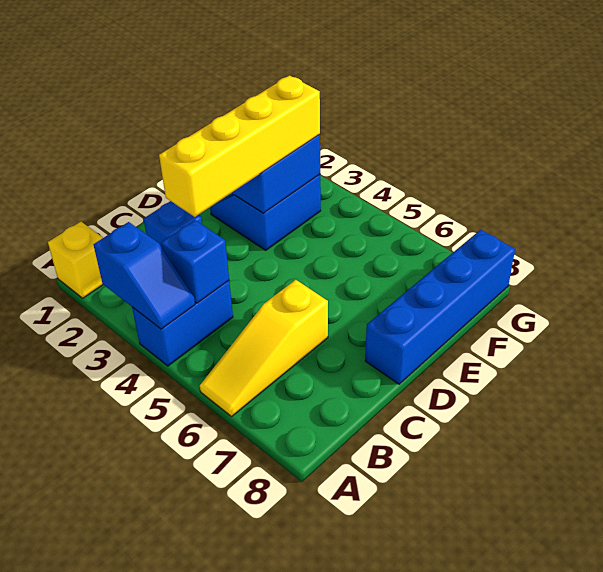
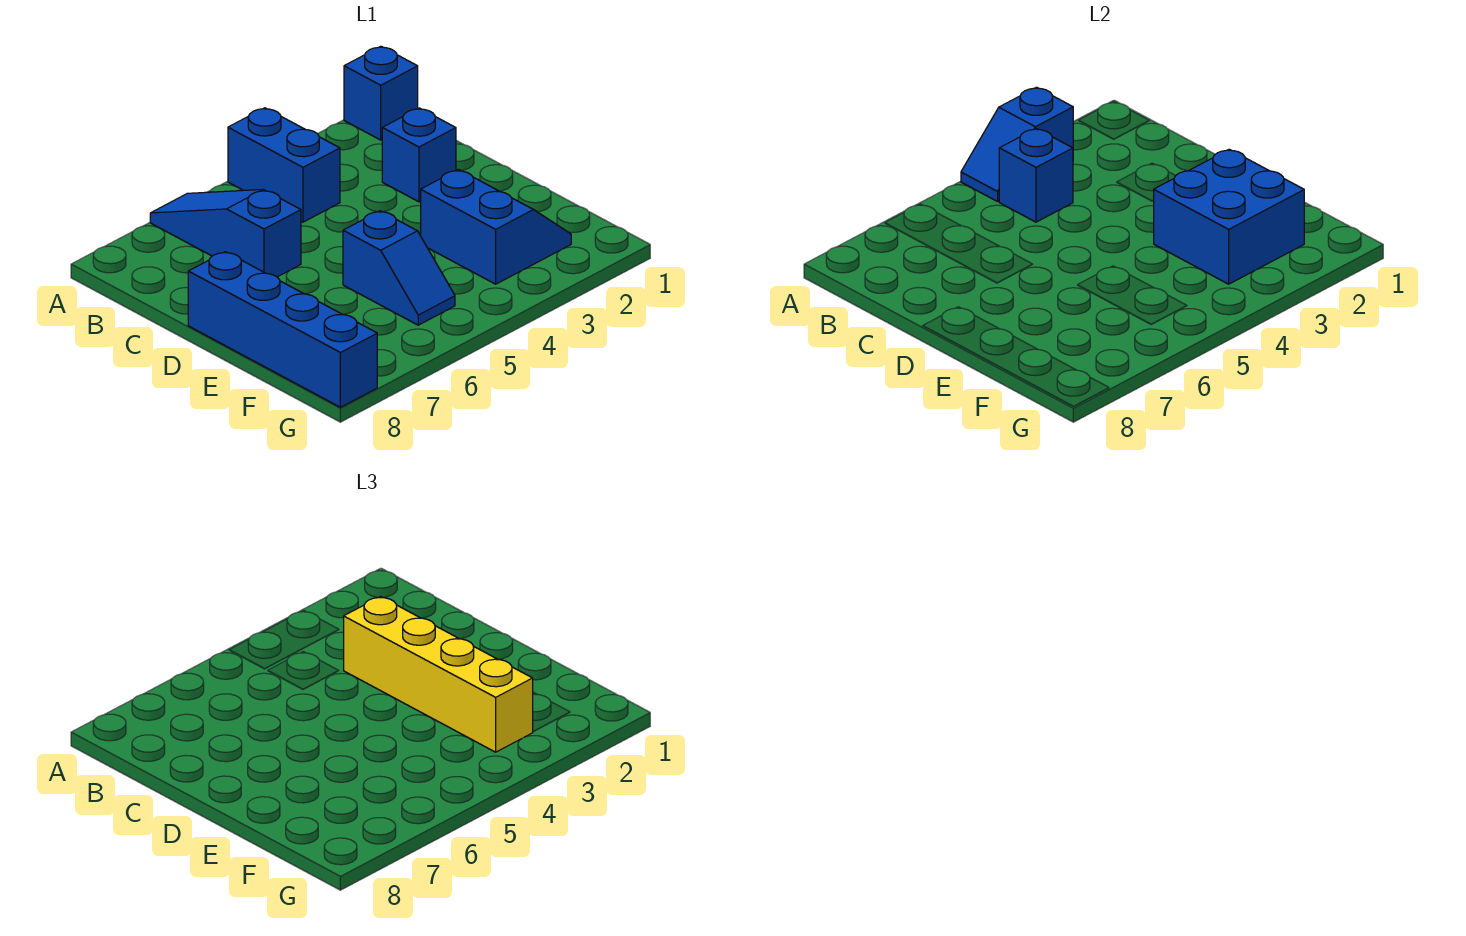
yellow 1x1 brick [48,222,103,298] -> blue 1x1 brick [344,46,418,140]
yellow 1x3 slope [200,280,328,416] -> blue 1x3 slope [150,189,301,277]
none -> blue 1x2 slope [343,211,455,325]

